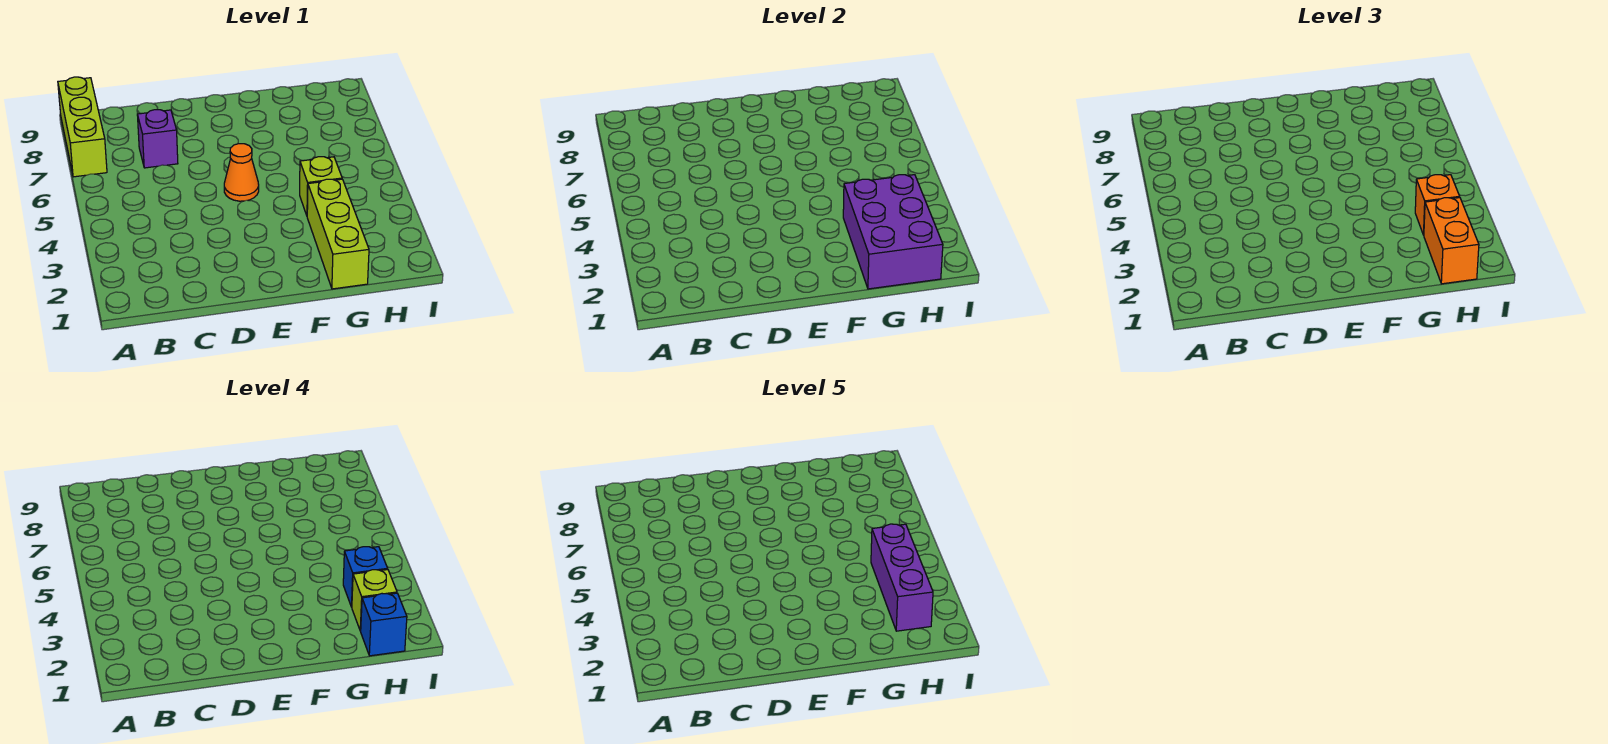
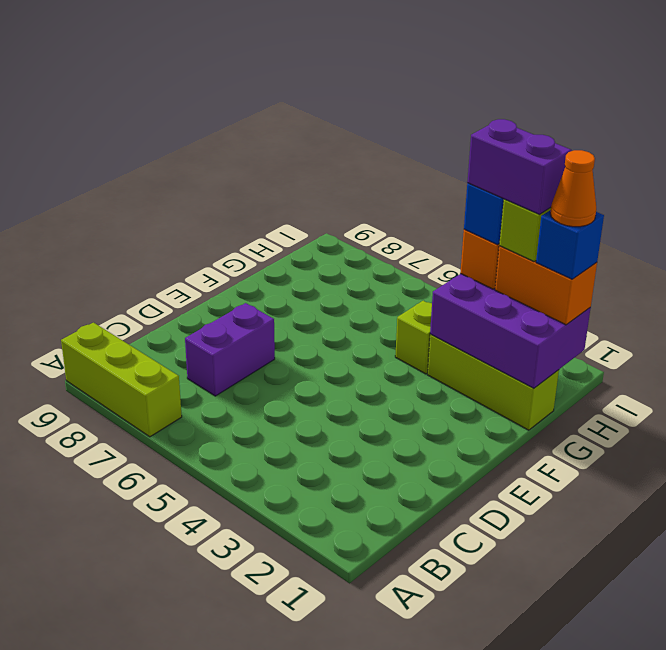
purple 1x1 brick [137,109,178,168] -> purple 1x2 brick [185,303,275,396]
orange 1x1 cone [224,144,259,201] -> orange 1x1 cone moved to [550,150,596,227]
purple 1x3 brick [871,524,933,631] -> purple 1x2 brick [467,119,571,214]

